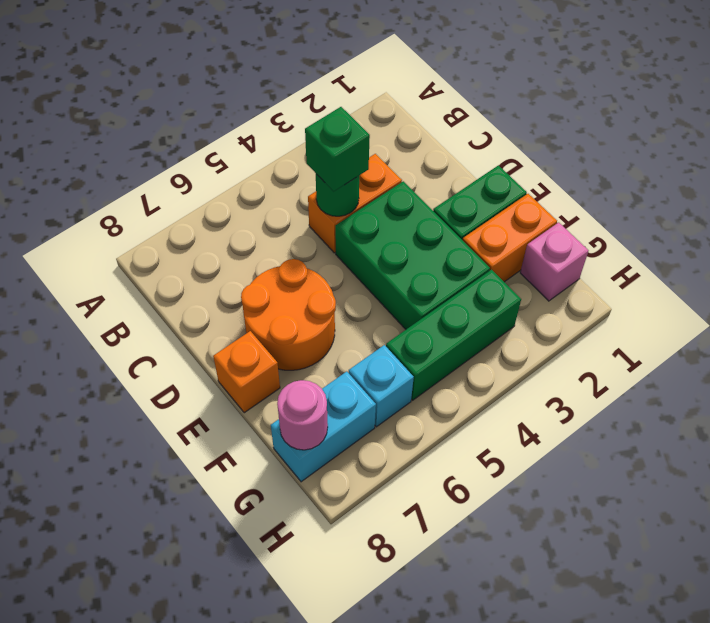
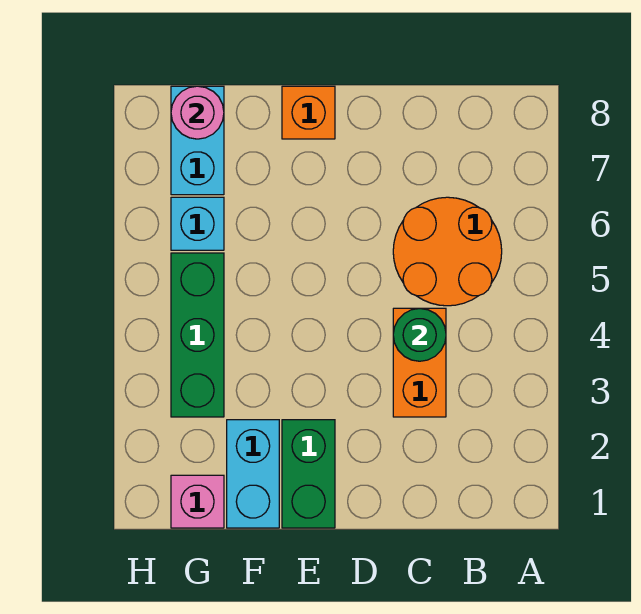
green 1x1 brick [305,107,370,191] -> none
green 2x3 brick [335,181,490,329] -> none
orange 2x2 round brick [241,259,336,370] -> orange 2x2 round brick moved to [393,197,502,306]
orange 1x2 brick [463,194,557,282] -> cyan 1x2 brick [227,420,279,528]

